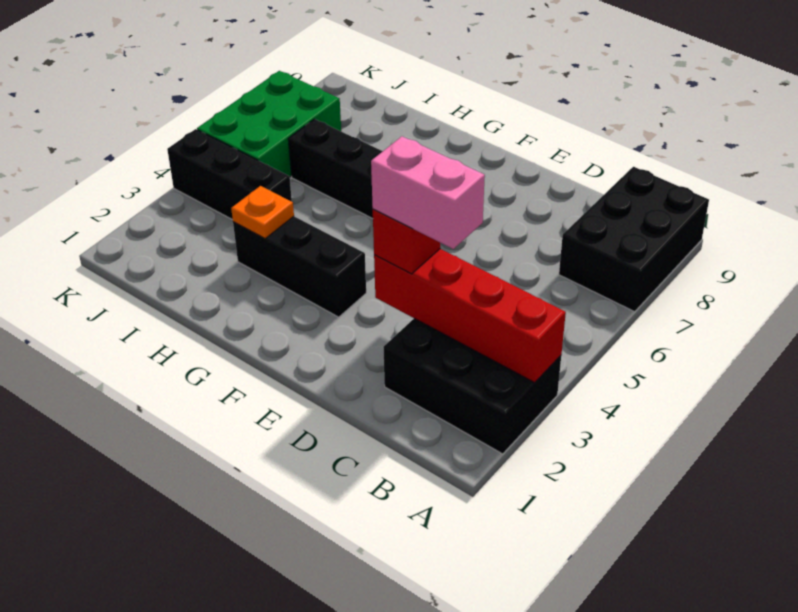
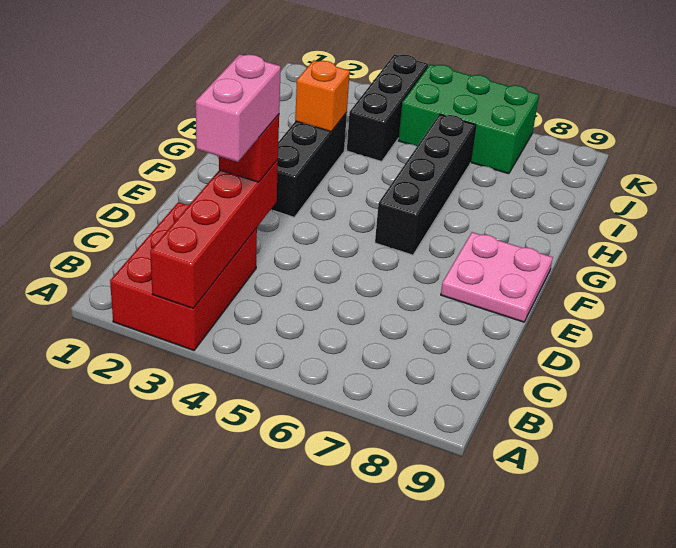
black 2x3 brick [383,318,561,454] -> red 2x3 brick [110,202,257,350]
black 2x3 brick [559,167,709,312] -> none
none -> pink 2x2 plate [441,232,553,322]
orange 1x1 plate [231,186,294,238] -> orange 1x1 brick [295,60,350,132]

